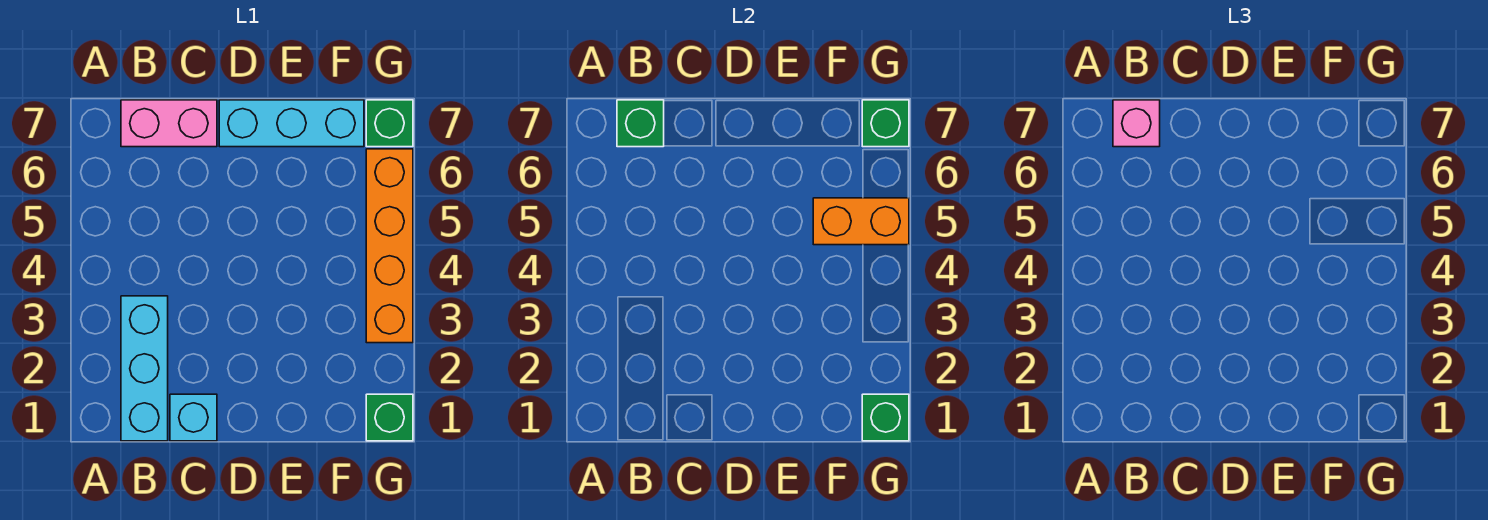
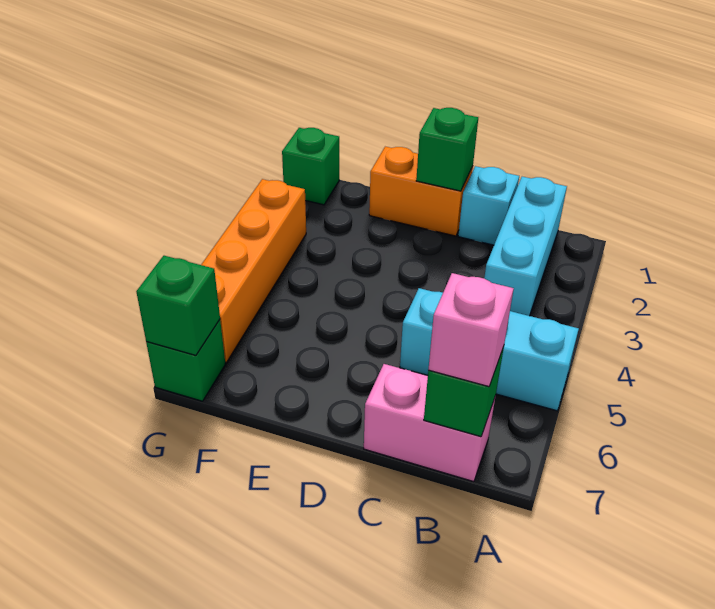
cyan 1x3 brick [219,100,364,147] -> cyan 1x3 brick moved to [400,288,579,411]
orange 1x2 brick [813,198,909,245] -> orange 1x2 brick moved to [369,147,473,236]
green 1x1 brick [862,394,909,441] -> green 1x1 brick moved to [416,108,478,191]

